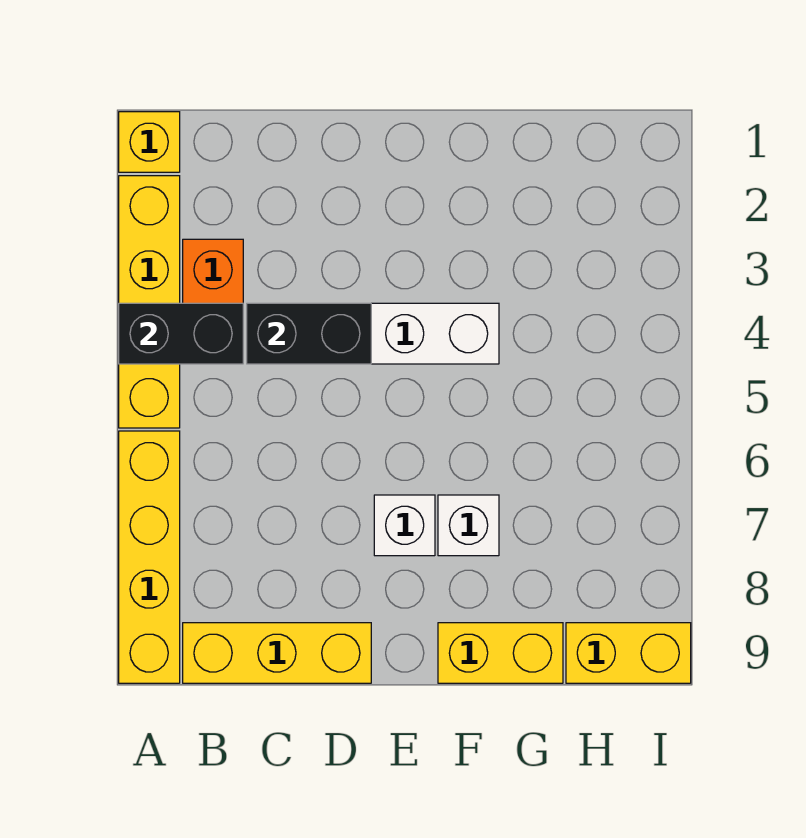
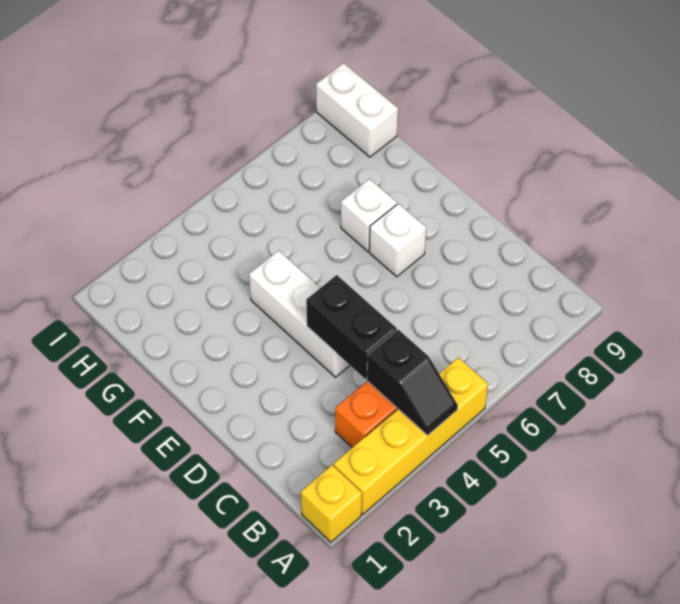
black 1x2 brick [119,303,243,364] -> black 1x2 slope [367,330,458,435]
yellow 1x4 brick [119,431,180,683] -> none
yellow 1x3 brick [183,623,371,683] -> none
yellow 1x2 brick [438,623,563,683] -> none
yellow 1x2 brick [566,623,691,683] -> white 1x2 brick [316,63,398,157]

